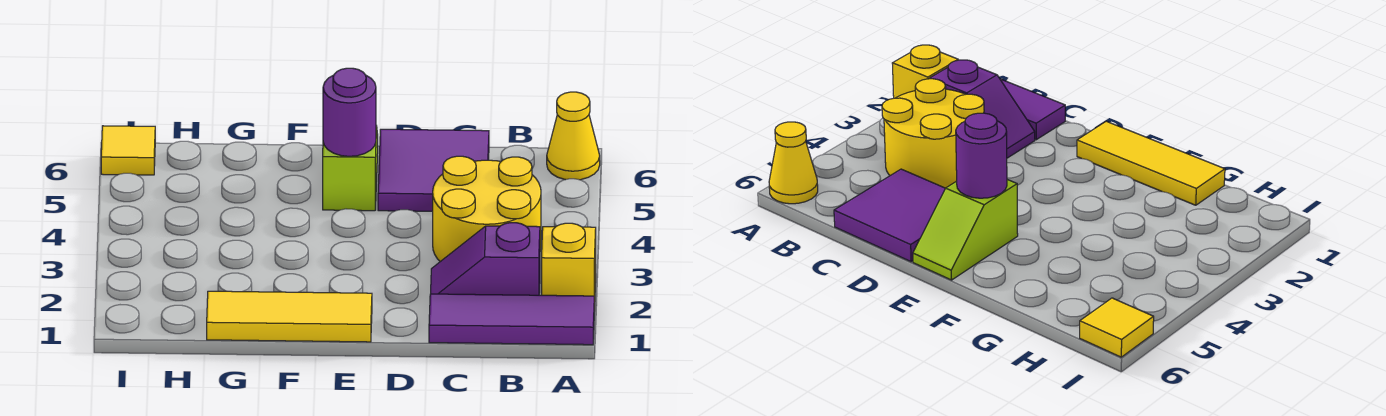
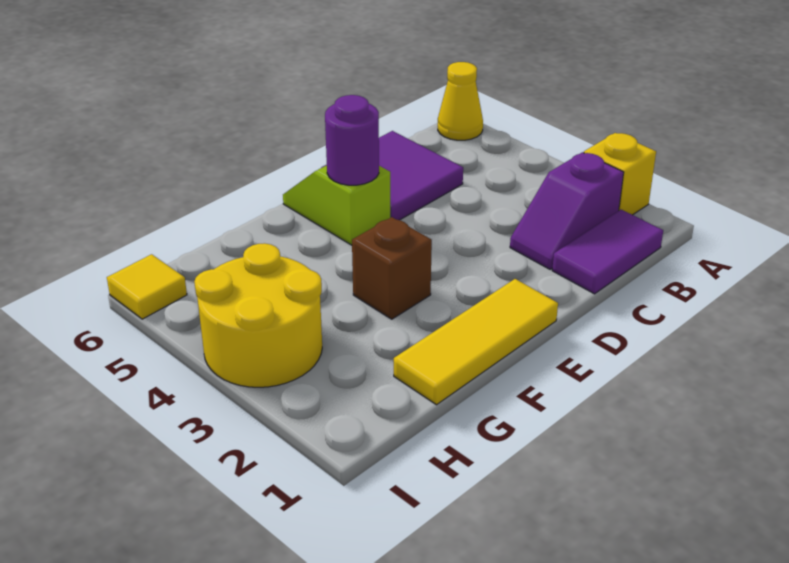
purple 1x3 tile [429,294,594,345] -> purple 1x2 tile [552,210,663,294]
yellow 2x2 round brick [433,156,541,262] -> yellow 2x2 round brick moved to [194,243,322,387]
none -> brown 1x1 brick [352,217,432,319]

